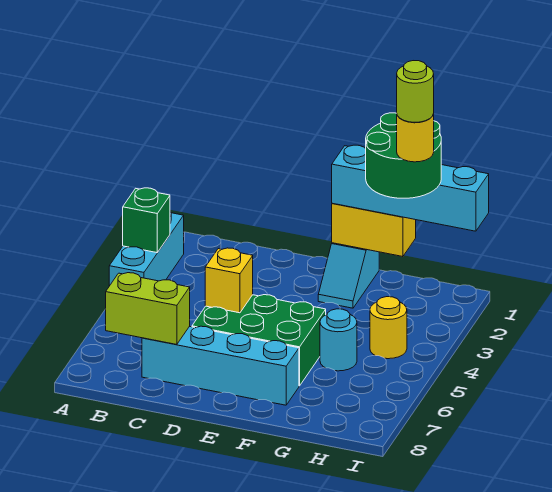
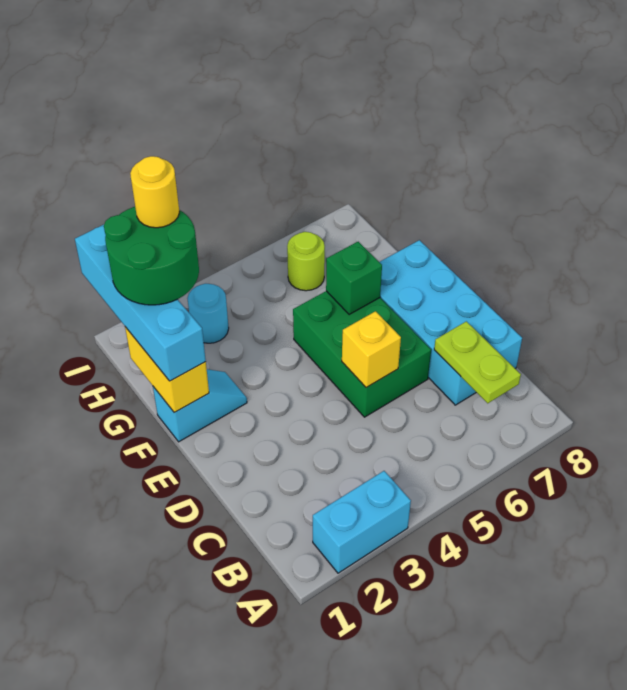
cyan 1x3 brick [109,212,184,286] -> cyan 1x2 brick [313,471,411,573]
green 1x1 brick [123,188,170,253] -> green 1x1 brick moved to [326,242,382,315]
lime 1x2 brick [106,273,190,345] -> lime 1x2 plate [434,321,521,403]
cyan 1x4 brick [142,326,299,405] -> cyan 2x4 brick [380,240,522,405]
cyan 1x1 round brick [320,309,357,371] -> cyan 1x1 round brick moved to [187,284,229,343]
lime 1x1 round brick [397,61,434,122] -> lime 1x1 round brick moved to [287,232,325,291]
yellow 1x1 round brick [370,297,407,359] -> none

